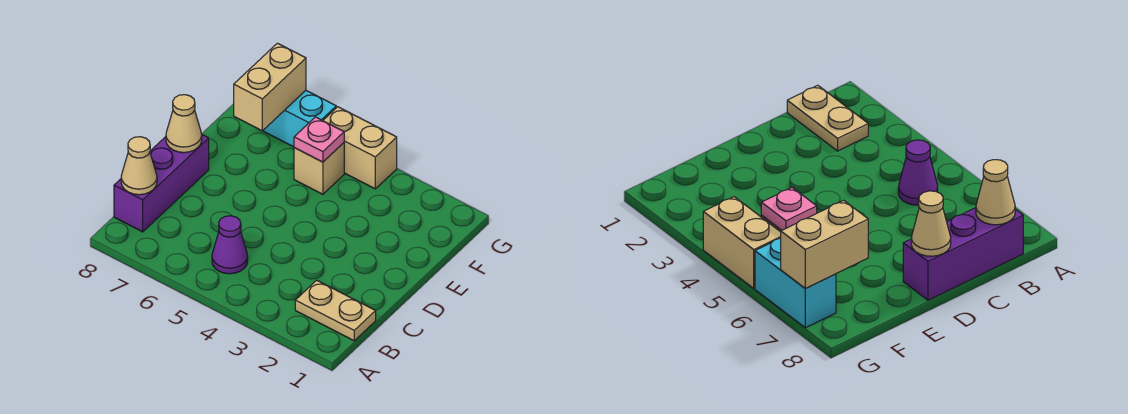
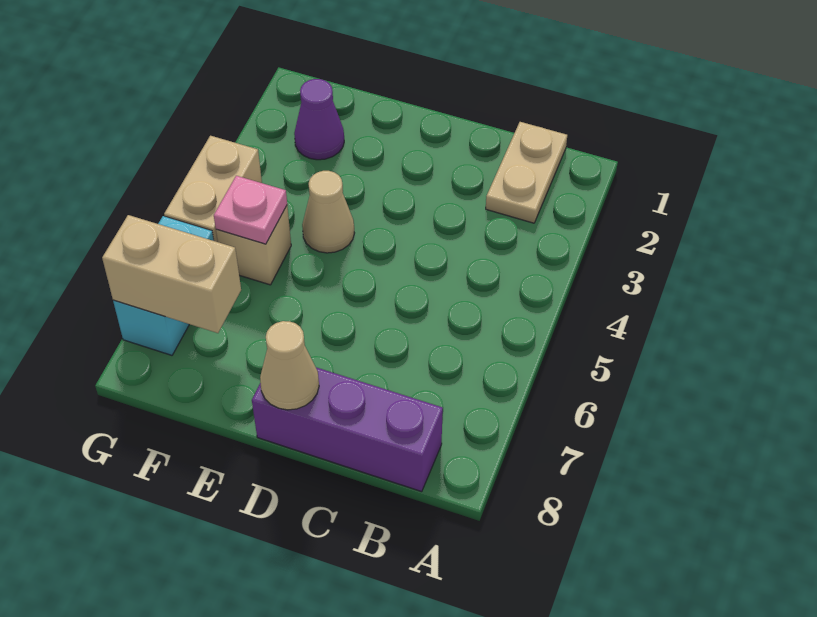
purple 1x1 cone [212,216,248,274] -> purple 1x1 cone moved to [294,79,344,160]
tan 1x1 cone [121,137,157,195] -> tan 1x1 cone moved to [302,171,354,253]

